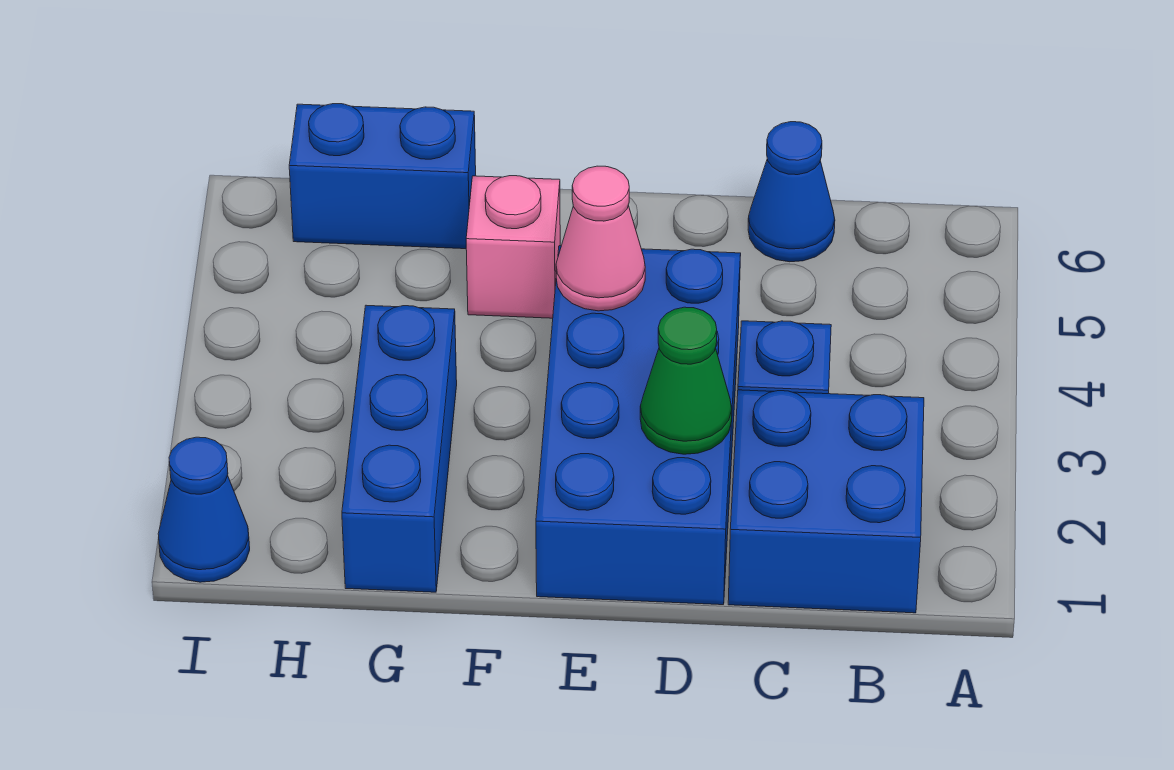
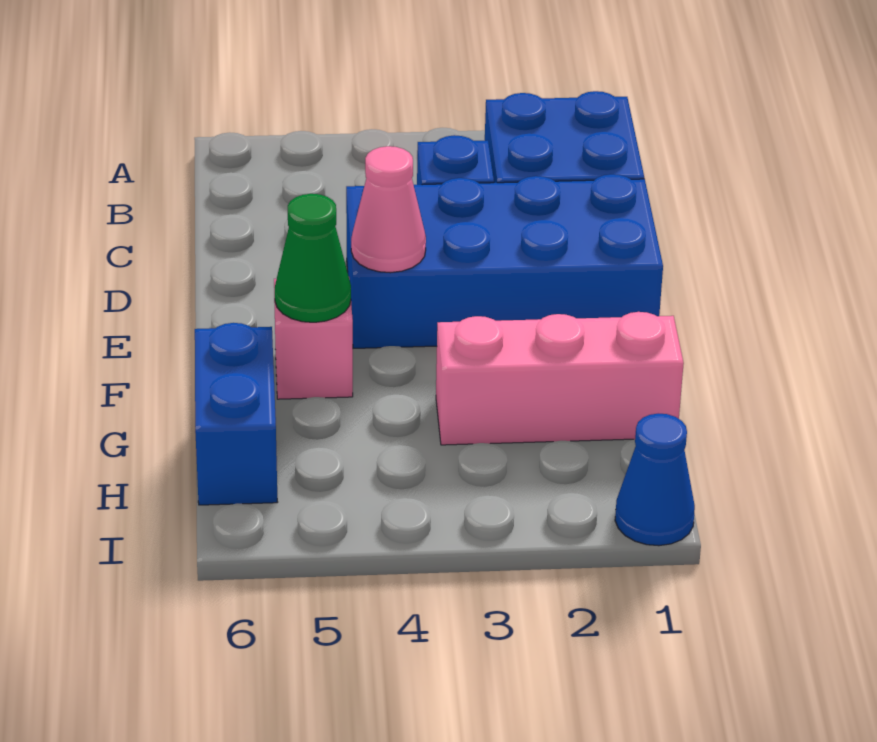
blue 1x1 cone [748,122,835,262] -> none
green 1x1 cone [640,307,732,454] -> green 1x1 cone moved to [274,194,351,322]
blue 1x3 brick [342,305,457,592] -> pink 1x3 brick [436,312,684,445]

